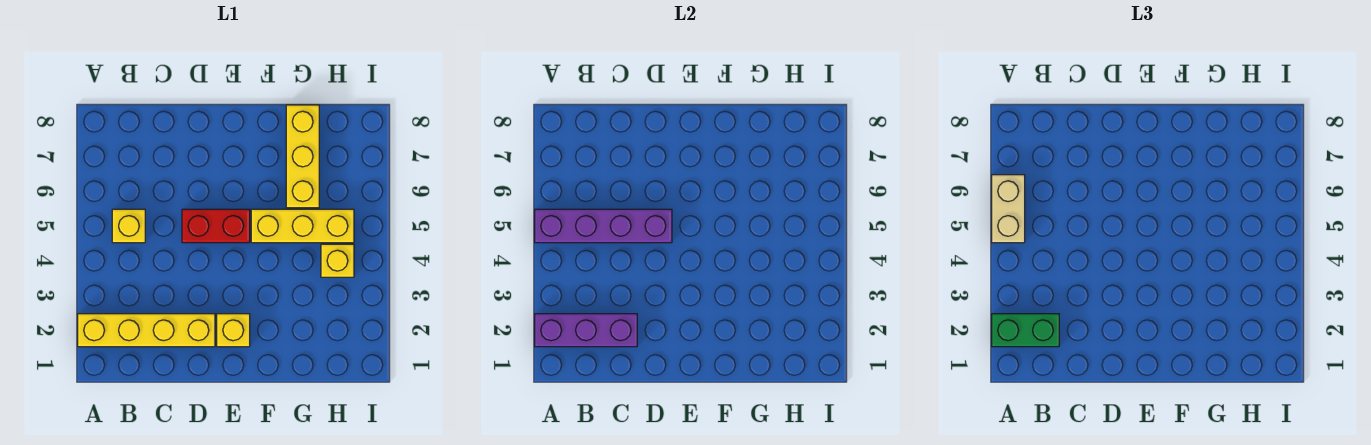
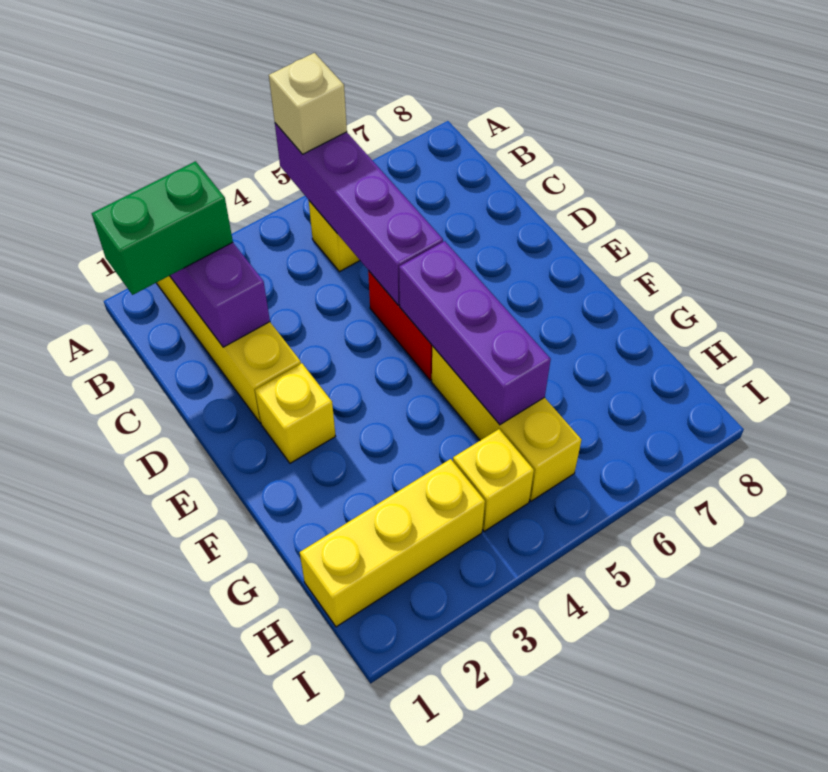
green 1x2 brick [992,314,1059,347] -> green 1x2 brick turned to [92,161,233,295]
tan 1x2 brick [992,175,1025,243] -> tan 1x1 brick [269,53,347,154]
none -> purple 1x3 brick [399,241,551,425]
yellow 1x3 brick [286,105,319,208] -> yellow 1x3 brick moved to [300,459,485,627]

